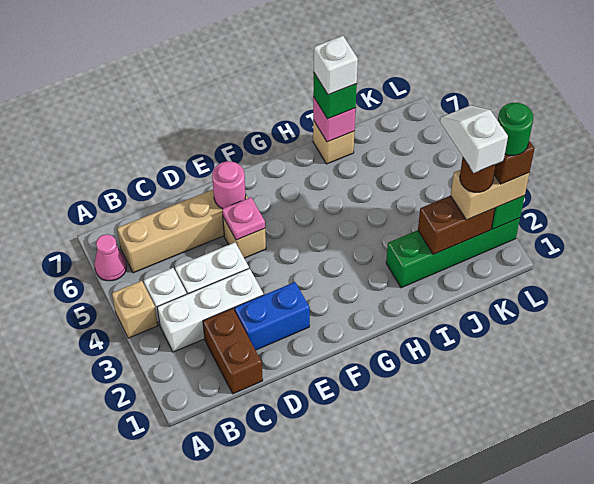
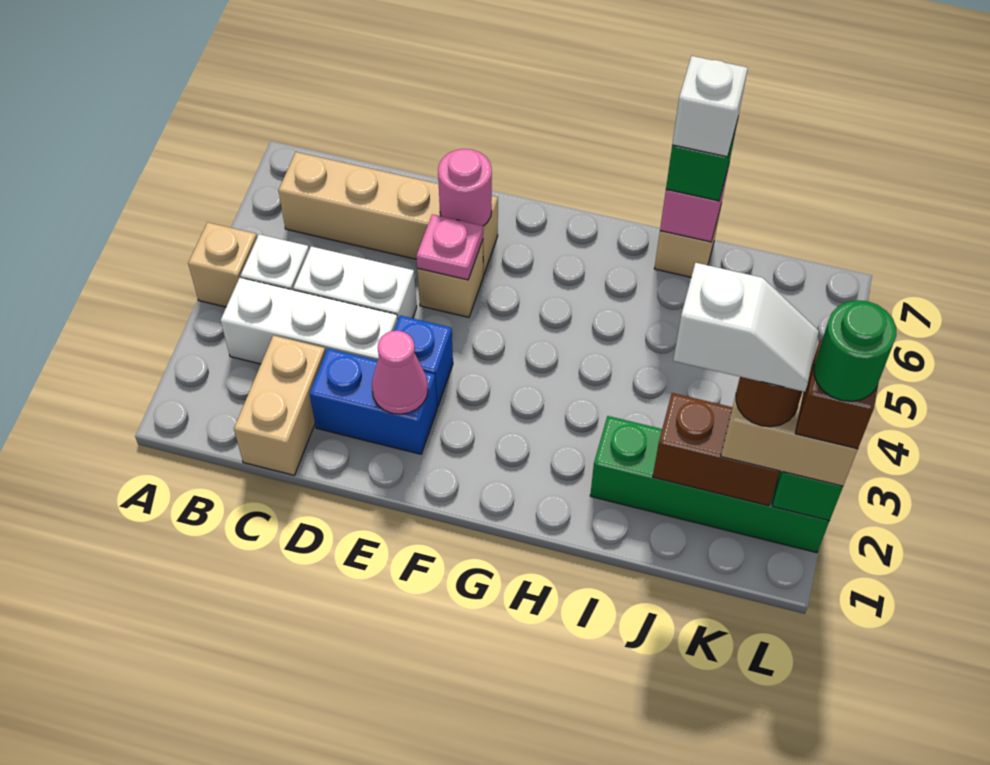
pink 1x1 cone [94,234,127,281] -> pink 1x1 cone moved to [372,331,428,414]
brown 1x2 brick [203,308,263,394] -> tan 1x2 brick [234,335,326,475]
none -> blue 1x1 brick [394,316,453,407]
white 1x2 slope [440,105,508,173] -> white 1x2 slope turned to [673,263,819,392]

